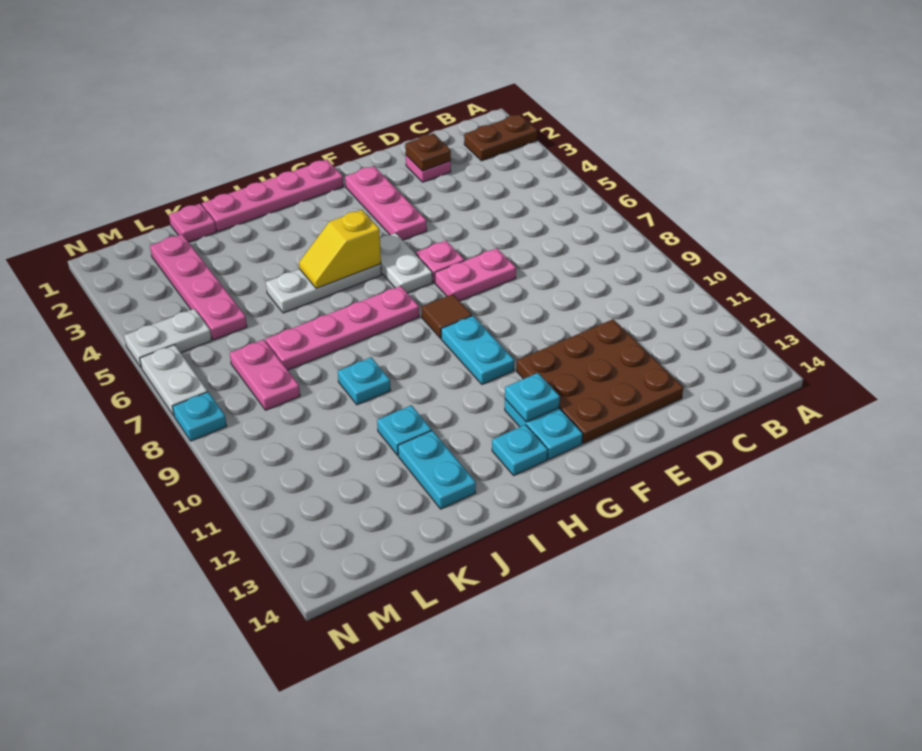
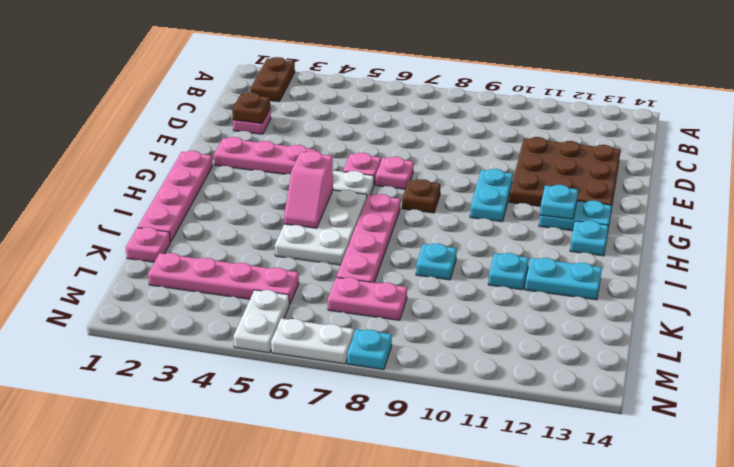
pink 1x2 plate [435,248,516,301] -> pink 1x1 plate [376,157,414,189]
brown 1x1 tile [421,294,472,338] -> brown 1x1 plate [402,179,440,213]
cyan 1x2 plate [441,316,514,384] -> cyan 1x2 plate turned to [470,169,513,222]
white 1x3 plate [266,264,381,313] -> white 2x3 plate [275,190,367,265]
yellow 1x2 slope [299,210,381,289] -> pink 1x2 slope [284,151,333,228]

